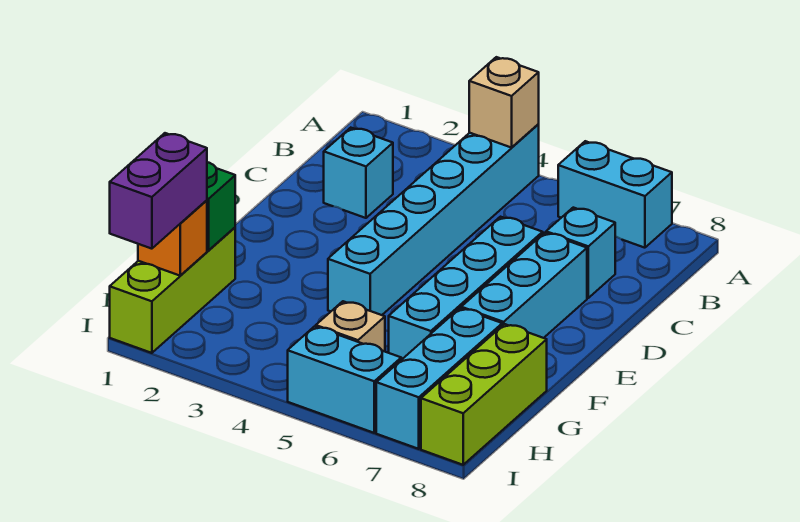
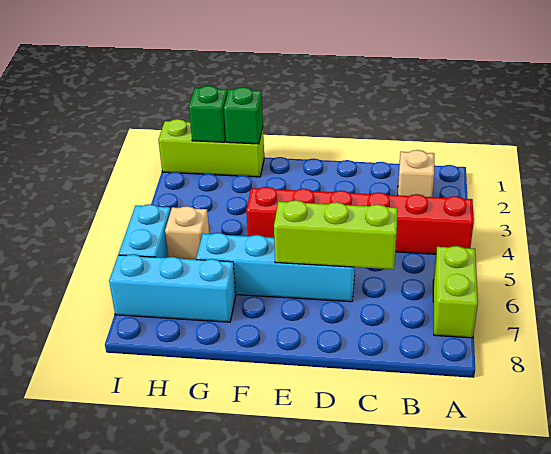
cyan 1x6 brick [328,125,539,315] -> red 1x6 brick [246,187,474,254]
tan 1x1 brick [469,57,539,148] -> tan 1x1 brick moved to [398,150,434,197]
cyan 1x2 brick [558,141,672,248] -> lime 1x2 brick [433,246,478,338]
cyan 1x1 brick [324,128,393,218] -> none
cyan 1x1 brick [546,208,615,298] -> none
cyan 1x3 brick [461,233,587,338] -> none
lime 1x3 brick [421,324,547,465] -> lime 1x3 brick moved to [274,200,398,269]
orange 1x1 brick [138,200,207,276] -> green 1x1 brick [189,86,227,142]
purple 1x2 brick [110,133,207,249] -> none

